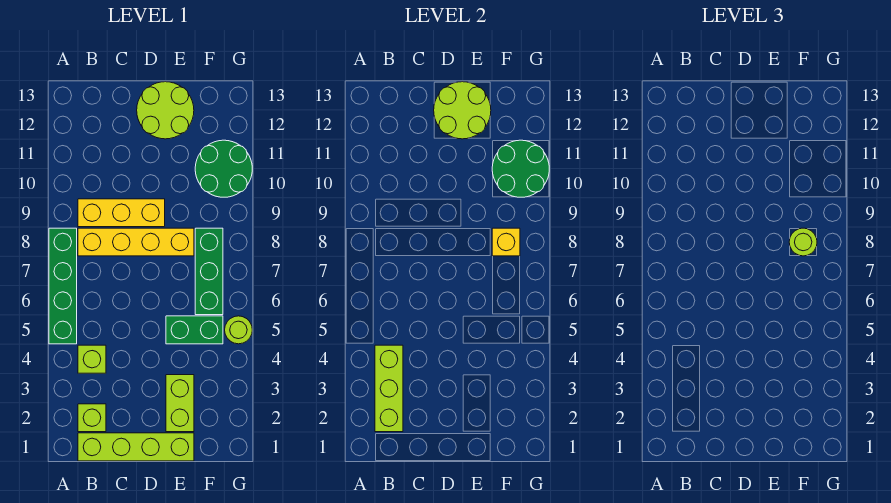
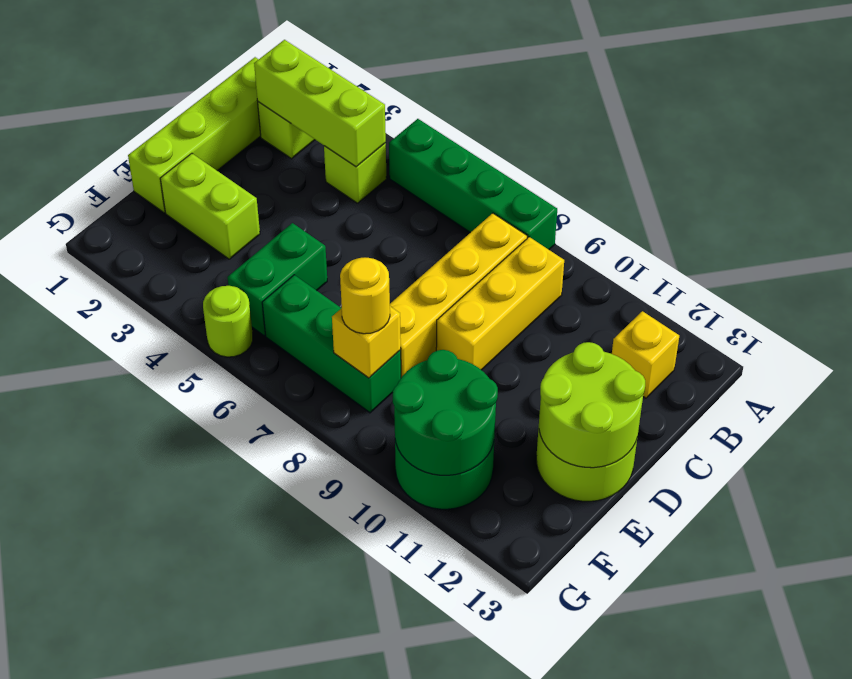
none -> yellow 1x1 brick [612,311,679,398]
lime 1x1 round brick [789,228,817,256] -> yellow 1x1 round brick [340,258,390,334]

